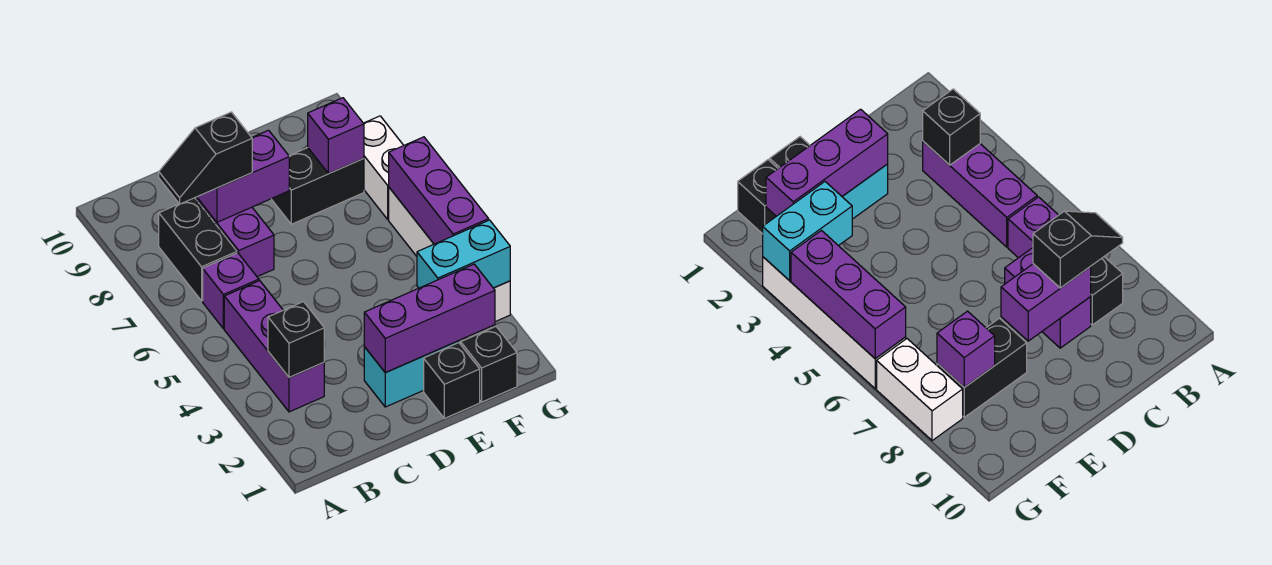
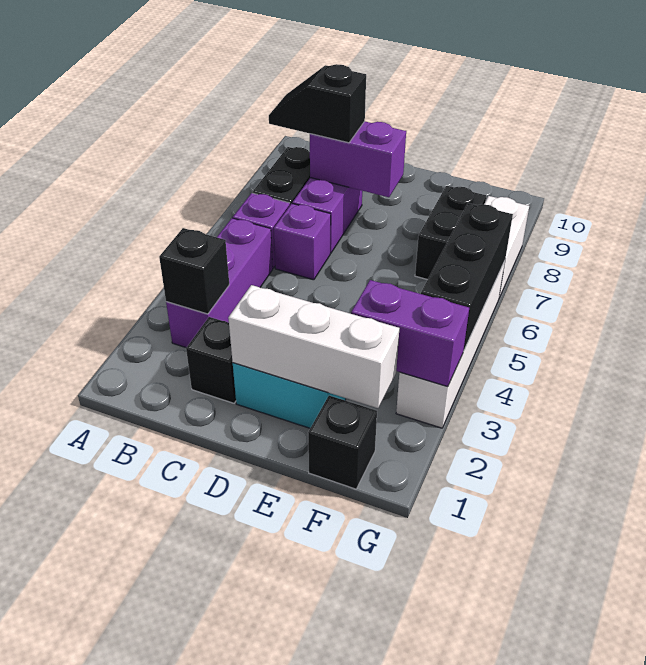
purple 1x3 brick [364,264,495,373] -> white 1x3 brick [228,285,399,408]
black 1x1 brick [424,343,480,418] -> black 1x1 brick moved to [186,317,236,403]
black 1x2 brick [272,148,364,224] -> black 1x2 brick turned to [415,186,486,280]
cyan 1x2 brick [417,220,510,288] -> purple 1x2 brick [351,280,469,387]
purple 1x1 brick [308,98,364,174] -> purple 1x1 brick moved to [274,204,331,280]
purple 1x3 brick [389,137,489,244] -> black 1x3 brick [421,203,513,351]

